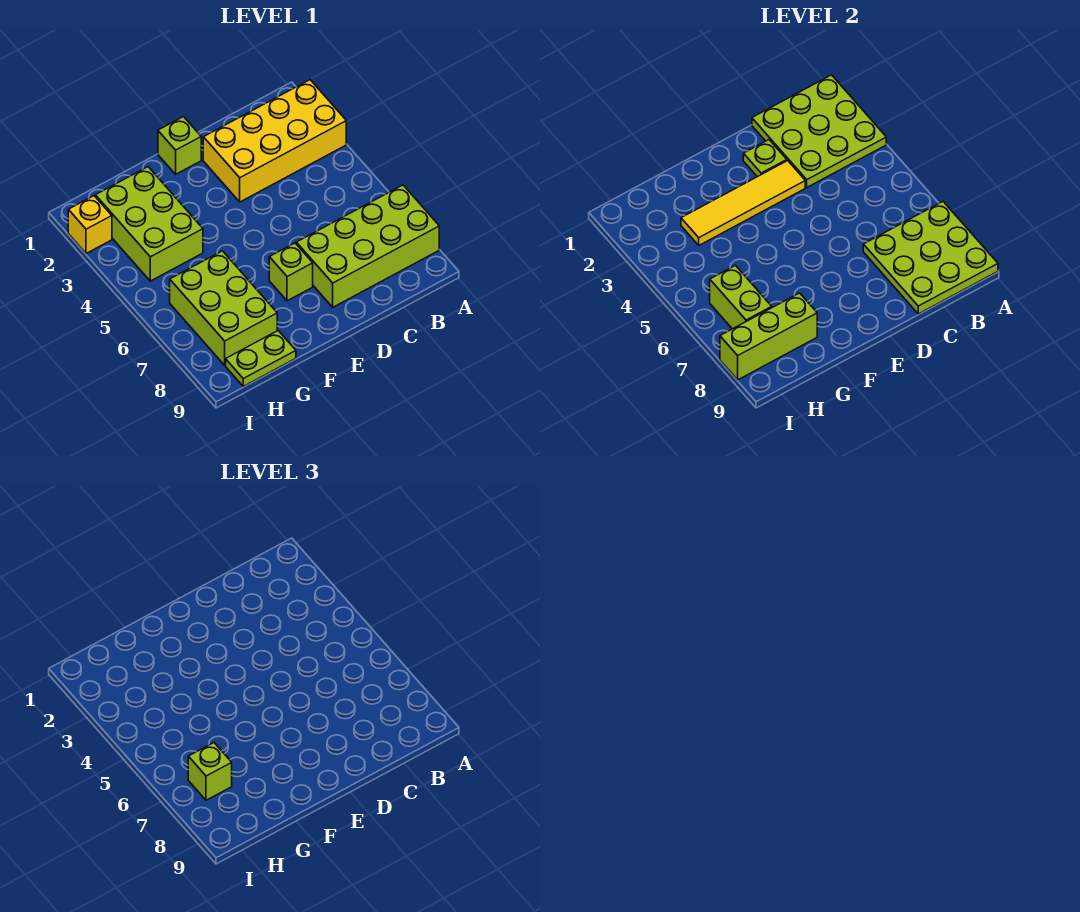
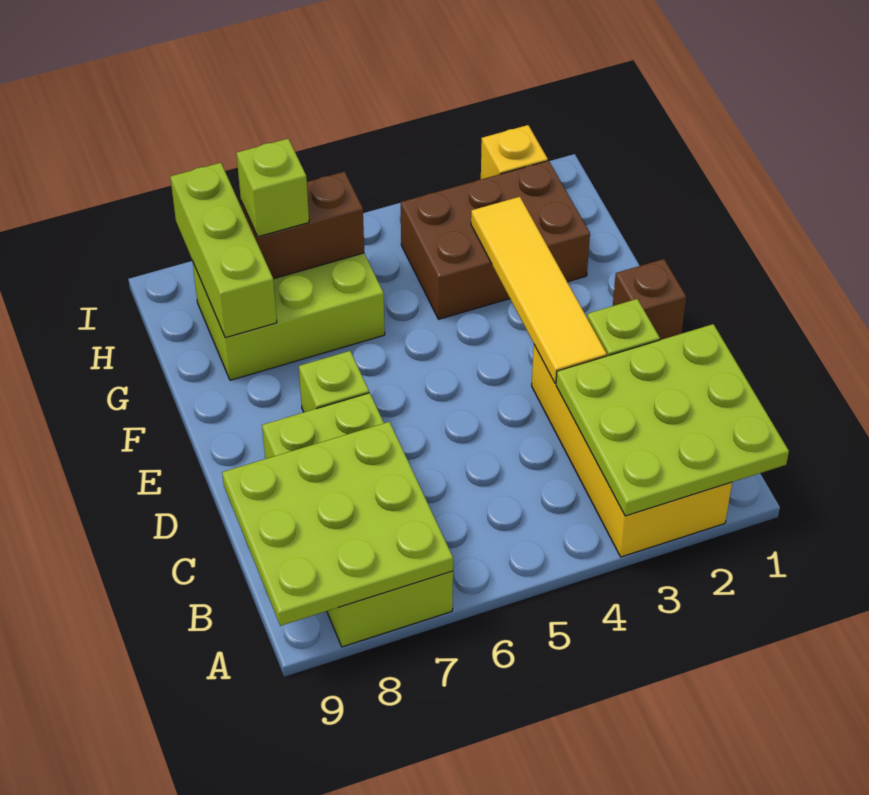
lime 1x1 brick [158,117,201,174] -> brown 1x1 brick [613,259,686,340]
lime 2x3 brick [95,167,203,281] -> brown 2x3 brick [401,161,590,319]
lime 1x2 plate [226,331,296,386] -> none
lime 1x2 brick [710,265,772,329] -> brown 1x2 brick [241,172,364,279]

